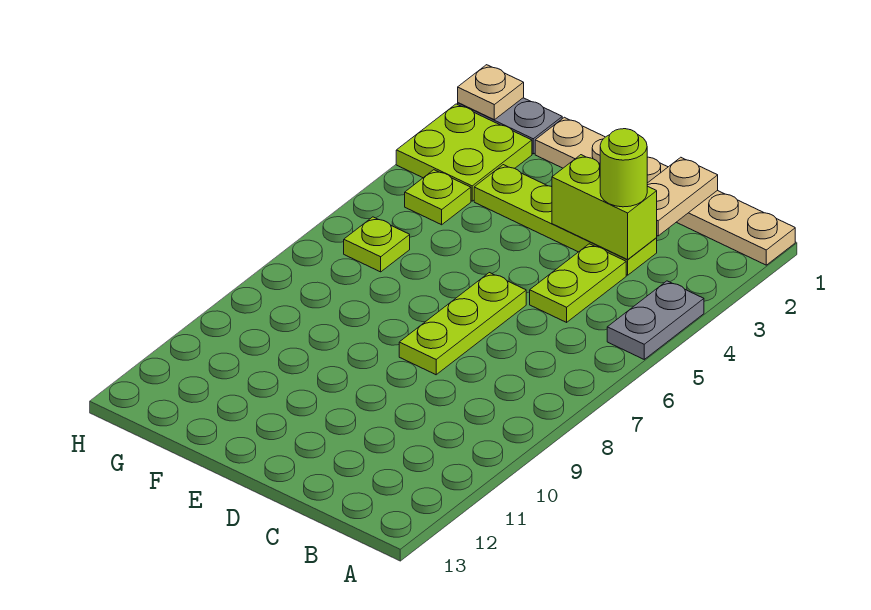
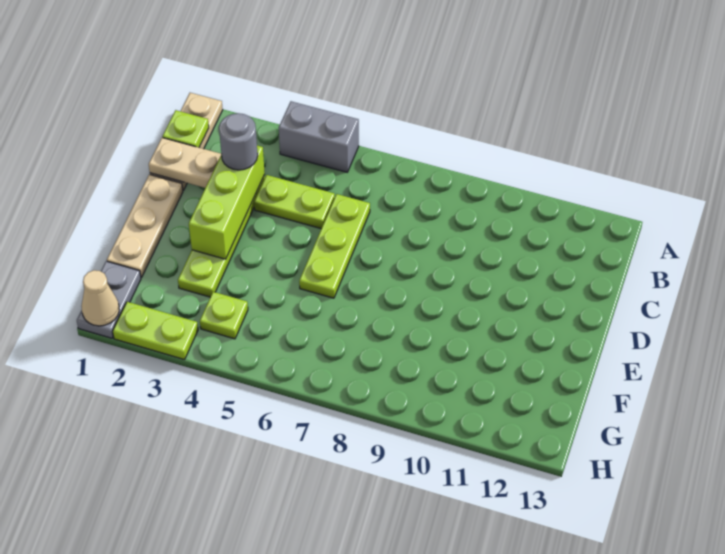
grey 1x2 plate [607,281,704,359] -> grey 1x2 brick [279,101,359,172]
lime 1x2 brick [552,155,657,260] -> lime 1x3 brick [189,146,265,259]
lime 1x1 round brick [600,129,647,207] -> grey 1x1 round brick [219,113,258,170]
lime 1x3 plate [399,273,526,375] -> lime 1x3 plate turned to [299,194,370,298]
lime 2x2 plate [396,104,532,201] -> lime 1x2 plate [113,302,198,360]
lime 1x1 plate [344,217,410,272] -> lime 1x1 plate moved to [162,110,209,147]
tan 1x1 plate [458,65,524,120] -> tan 1x1 cone [81,270,119,326]

